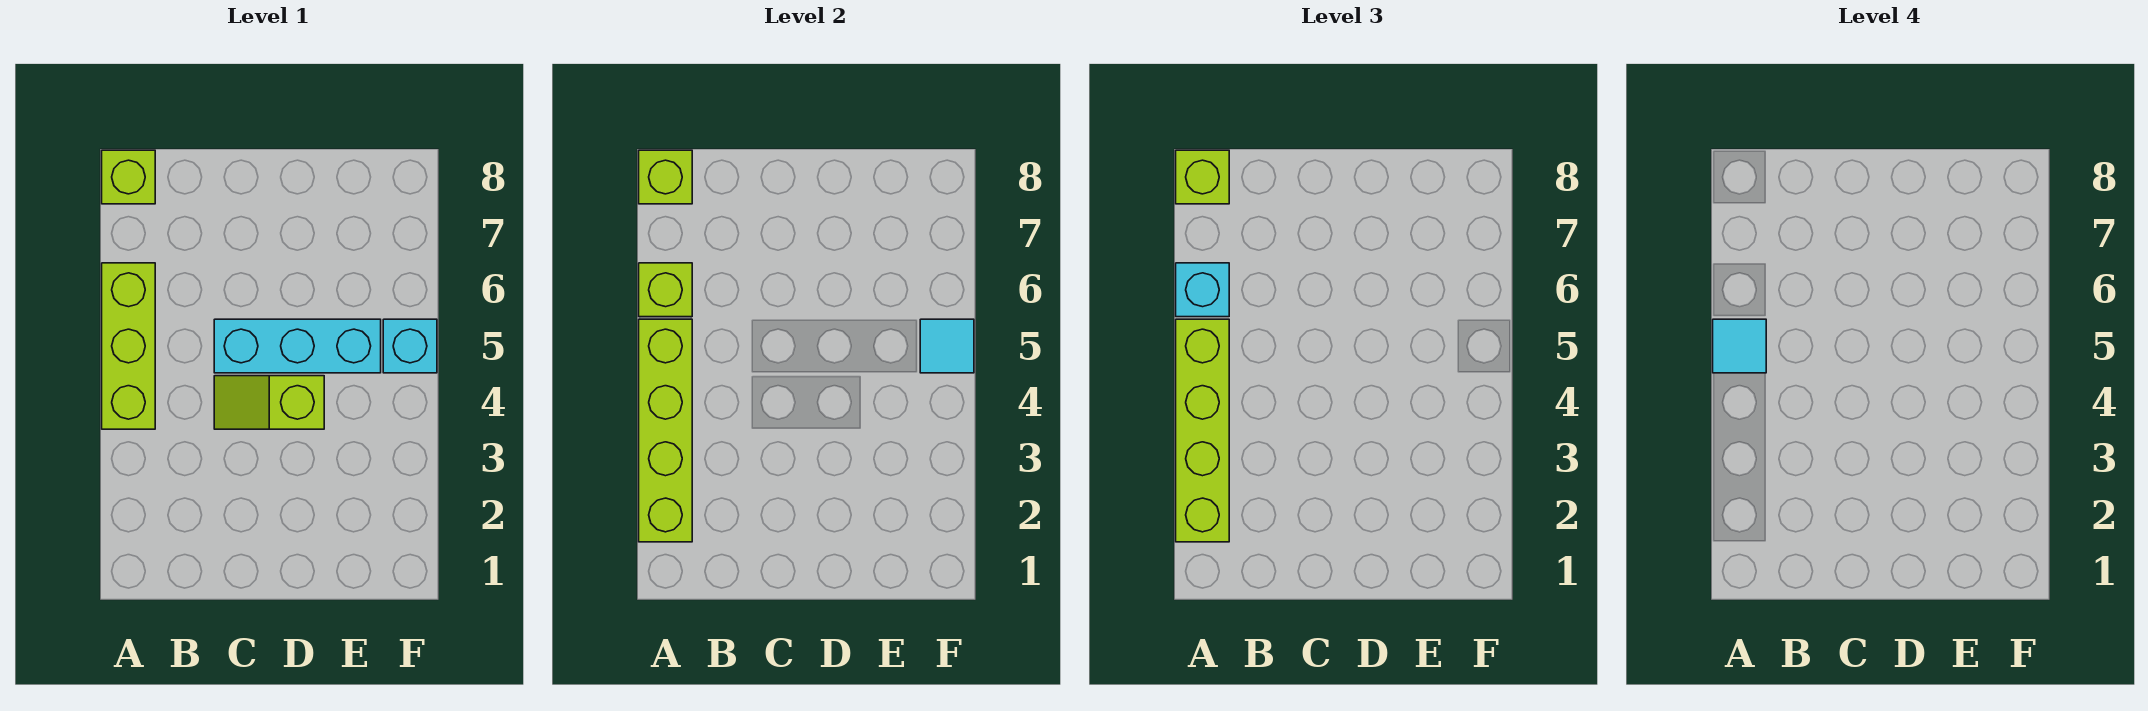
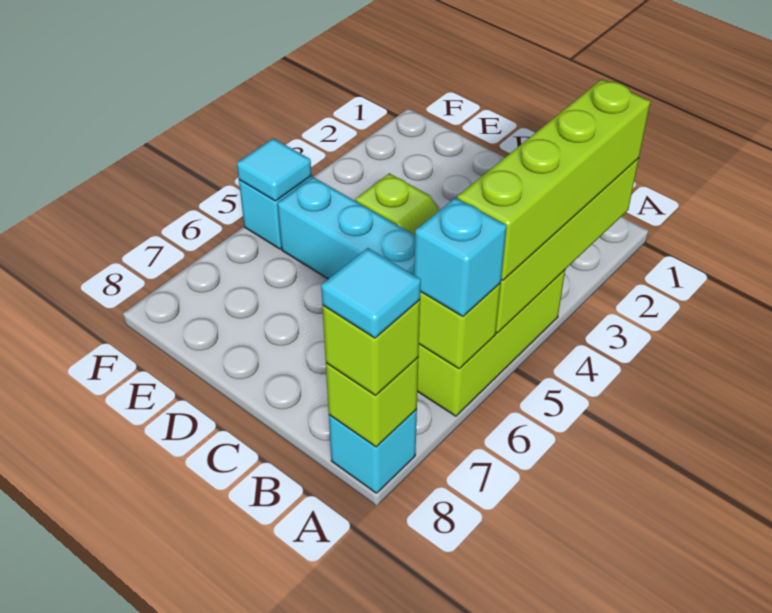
cyan 1x1 tile [1713,319,1766,373] -> cyan 1x1 tile moved to [321,248,421,338]
lime 1x1 brick [102,150,155,204] -> cyan 1x1 brick [329,409,417,493]

